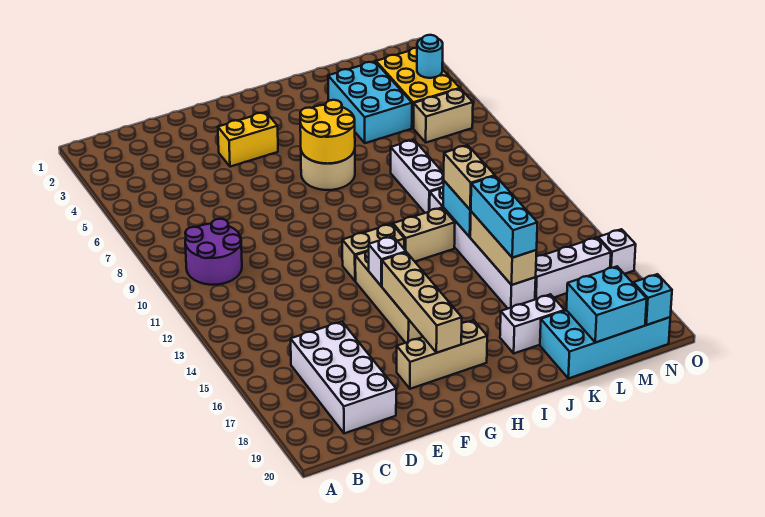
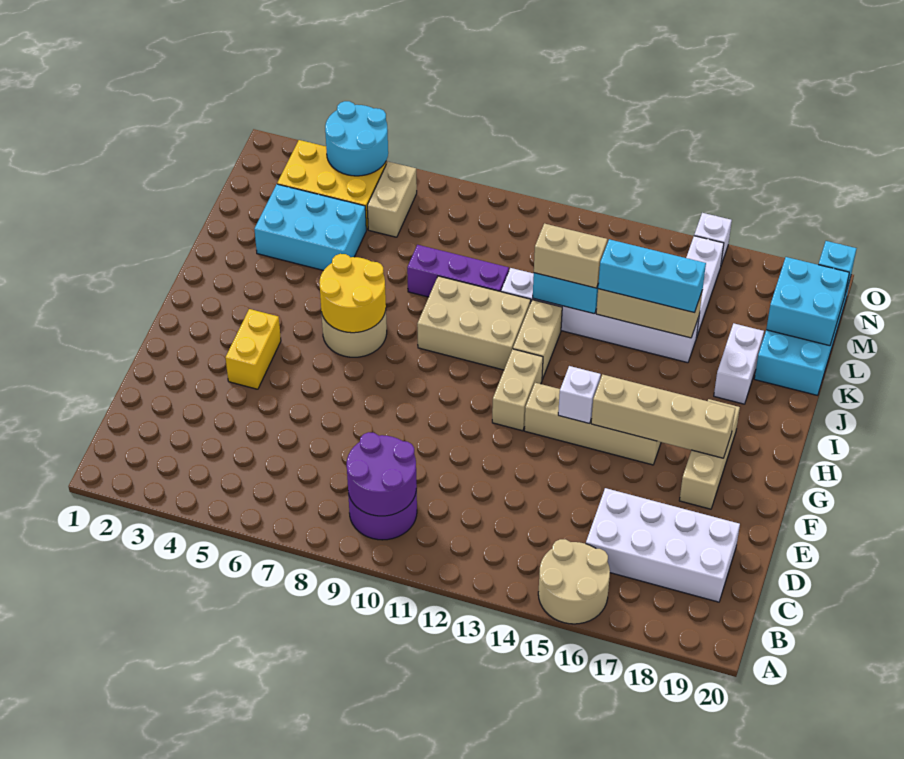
none -> tan 2x2 round brick [538,539,610,624]
none -> purple 2x2 round brick [347,432,417,516]
none -> tan 2x3 brick [417,276,531,370]
white 1x3 brick [391,140,444,213] -> purple 1x3 brick [407,245,509,297]
cyan 1x1 round brick [417,35,443,78] -> cyan 2x2 round brick [325,101,388,176]

